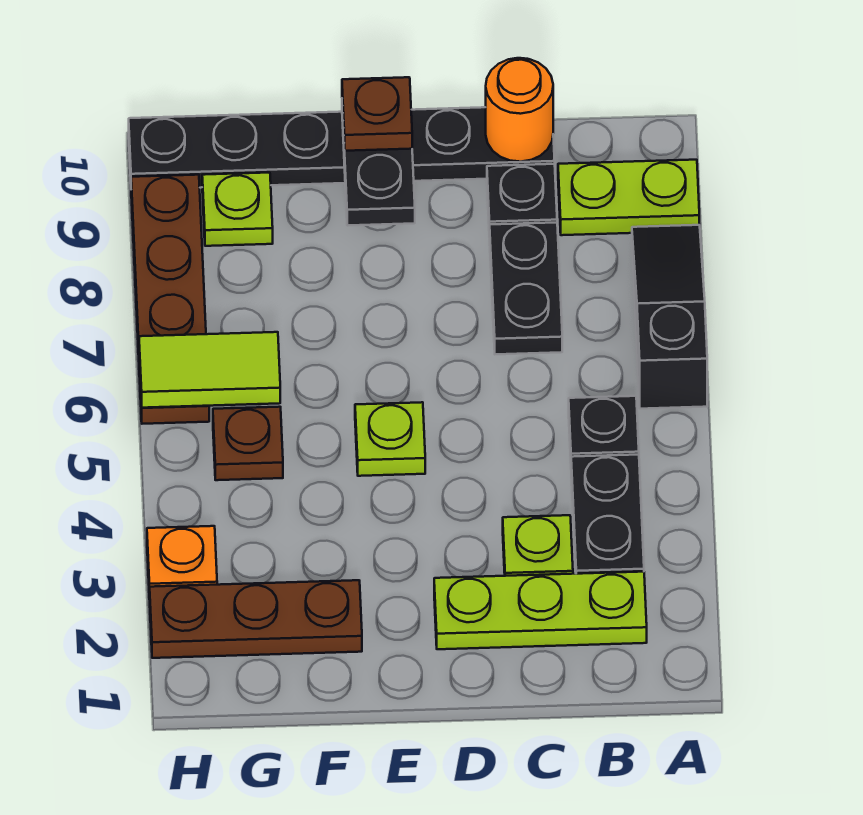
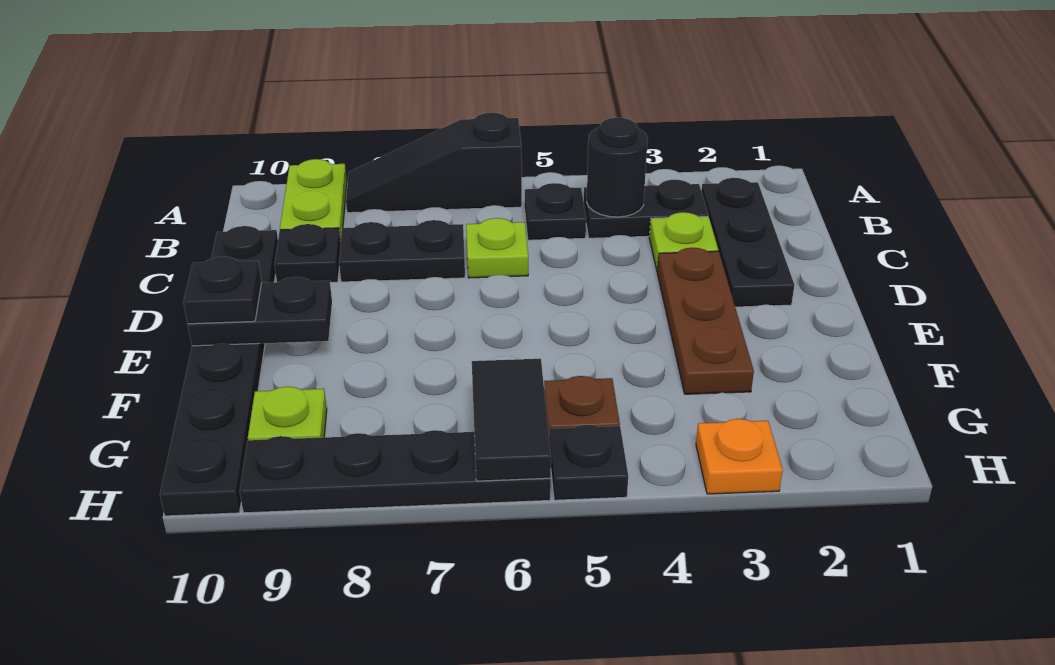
lime 1x3 plate [434,572,647,649] -> black 1x3 plate [701,178,794,307]
none -> black 1x1 round brick [587,118,648,217]
orange 1x1 round brick [486,58,553,162] -> none
lime 1x1 plate [355,402,425,476] -> lime 1x1 plate moved to [466,218,528,278]
brown 1x1 plate [342,77,412,151] -> black 1x1 plate [183,257,262,324]
brown 1x3 plate [150,580,362,658] -> brown 1x3 plate moved to [657,248,754,394]
lime 1x2 tile [139,332,280,408] -> black 1x2 tile [472,359,551,481]
none -> black 1x1 plate [549,425,628,500]
brown 1x4 plate [131,175,209,424] -> black 1x4 plate [240,430,551,513]

